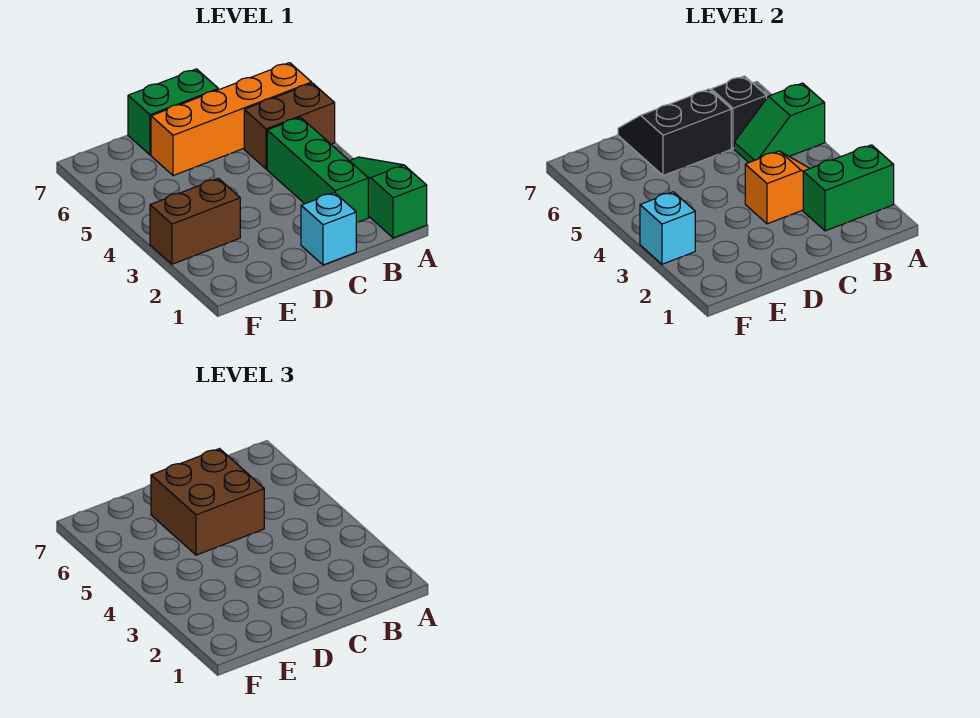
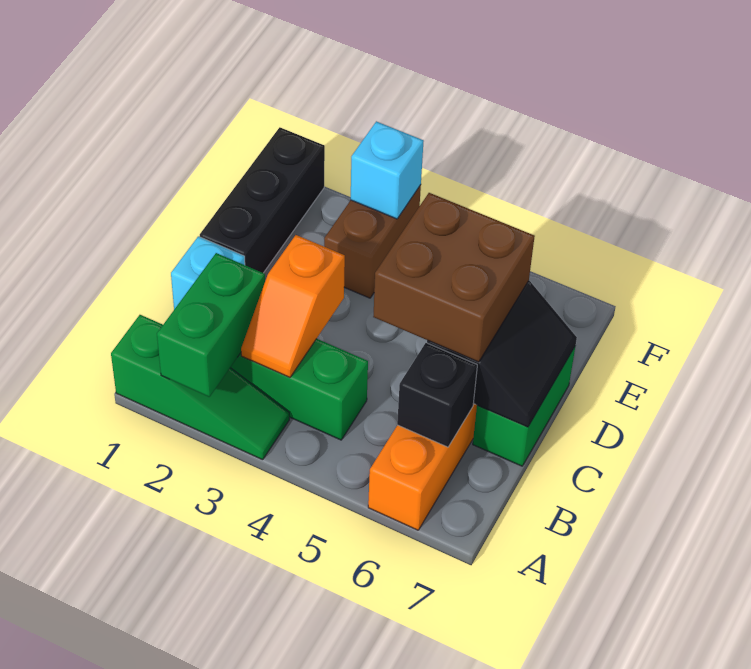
brown 1x2 brick [244,83,335,169] -> none
green 1x2 slope [734,83,825,163] -> none
none -> black 1x3 brick [200,127,325,273]

